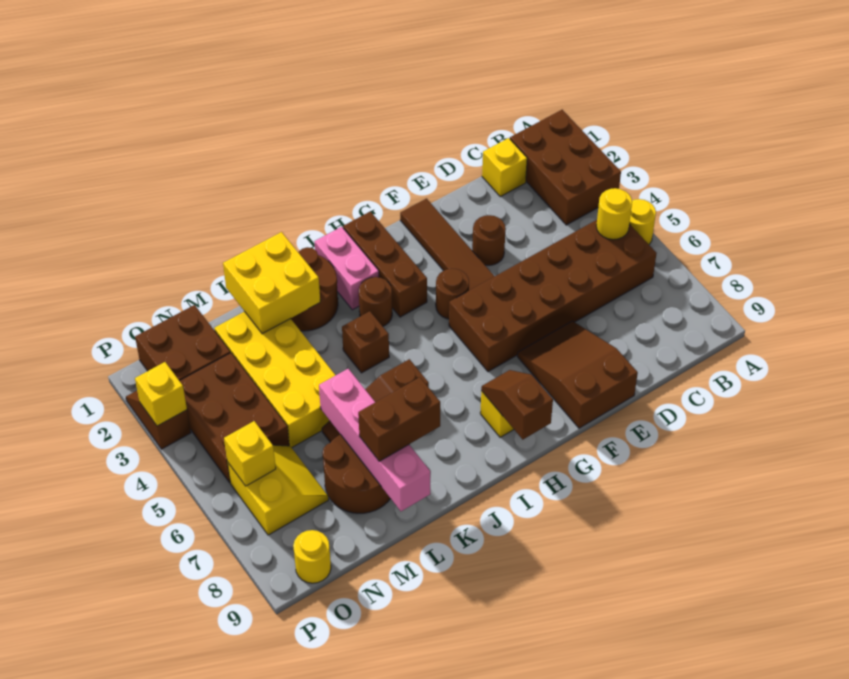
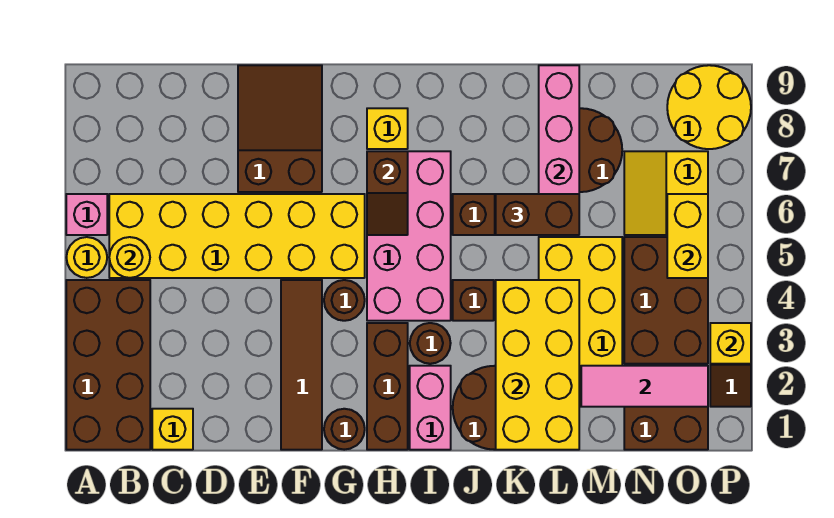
brown 2x3 brick [510,110,621,225] -> brown 2x4 brick [66,280,150,450]
none -> pink 1x1 brick [66,194,107,235]
brown 2x6 brick [449,220,657,372] -> yellow 2x6 brick [109,194,365,278]
brown 1x1 round brick [472,215,506,265] -> brown 1x1 round brick moved to [324,409,365,450]
brown 2x3 slope [517,321,638,428] -> brown 2x3 slope turned to [238,65,322,192]
none -> pink 2x4 brick [367,151,451,321]
brown 1x2 slope [481,370,553,439] -> brown 1x2 slope moved to [367,151,408,235]
yellow 2x2 brick [223,232,320,334] -> yellow 2x4 brick [496,280,579,450]
brown 1x2 brick [358,377,440,461] -> brown 1x2 brick moved to [496,194,579,235]
none -> pink 1x3 tile [581,366,708,407]
yellow 1x1 brick [224,421,276,486] -> yellow 1x2 brick [667,194,708,278]
yellow 1x1 round brick [293,530,331,583] -> yellow 2x2 round brick [667,65,751,149]

